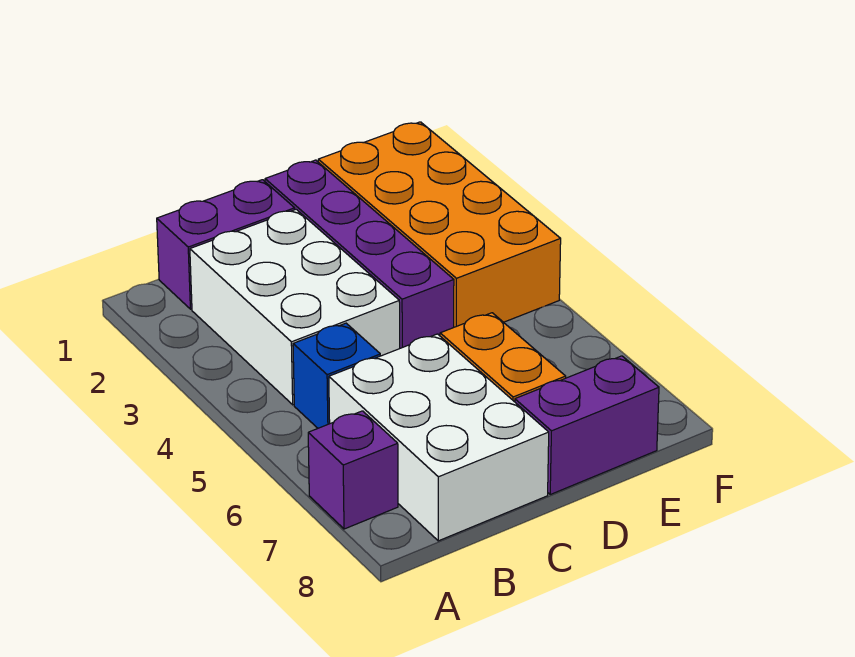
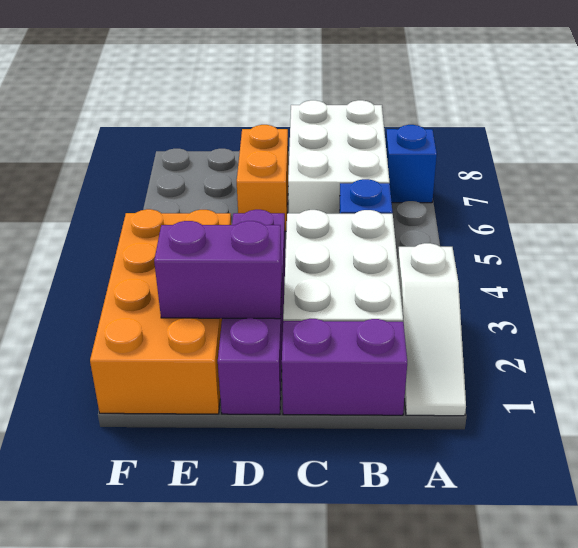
none -> white 1x3 slope [398,243,466,416]
purple 1x1 brick [308,411,398,529] -> blue 1x1 brick [386,125,437,203]
purple 1x2 brick [515,356,659,494] -> purple 1x2 brick moved to [154,221,282,319]

